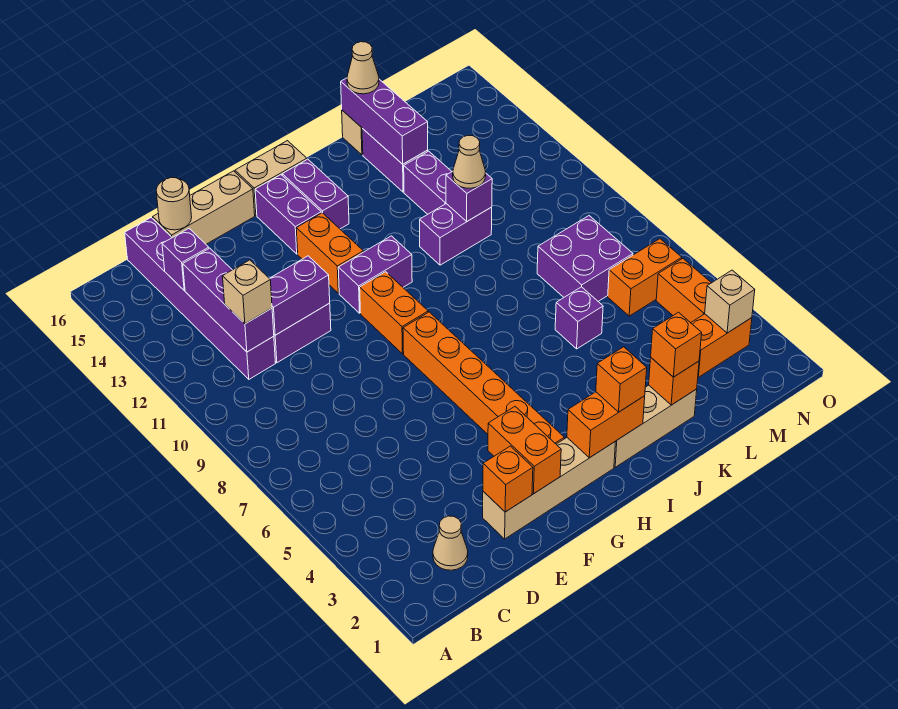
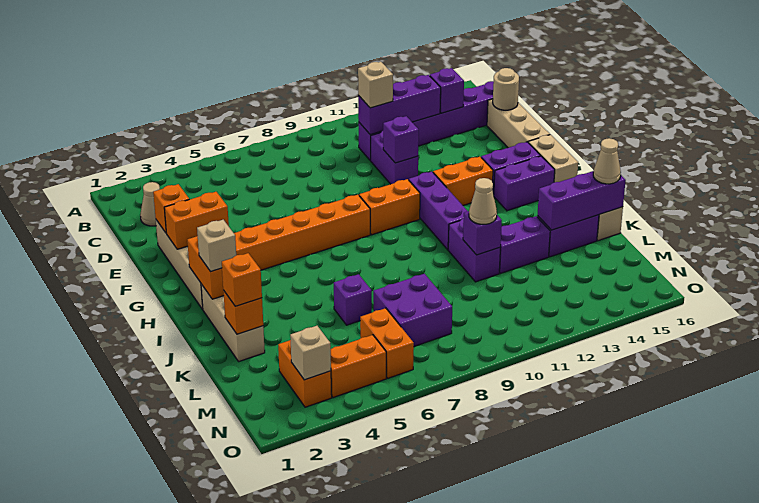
purple 1x2 brick [269,256,330,335] -> purple 1x1 brick [383,116,419,163]
purple 1x2 brick [338,236,412,313] -> purple 1x3 brick [409,172,467,250]
orange 1x1 brick [596,347,647,412] -> tan 1x1 brick [197,220,236,272]

